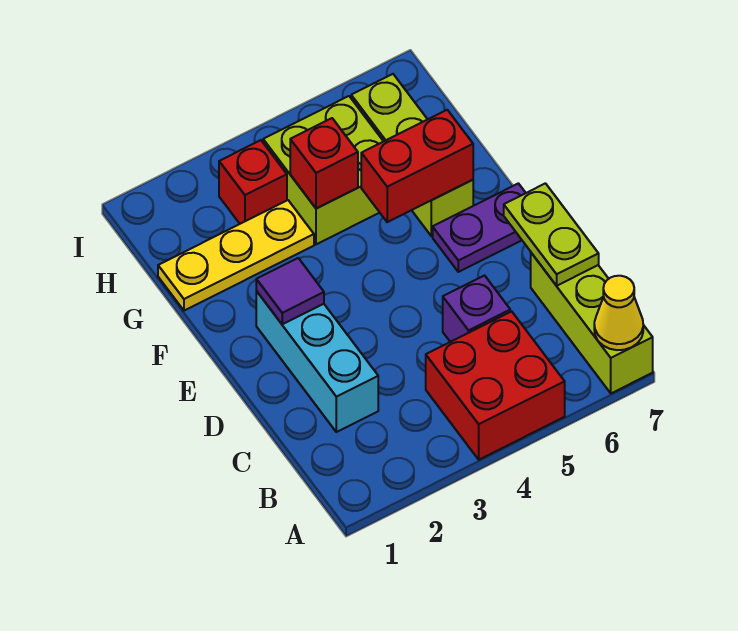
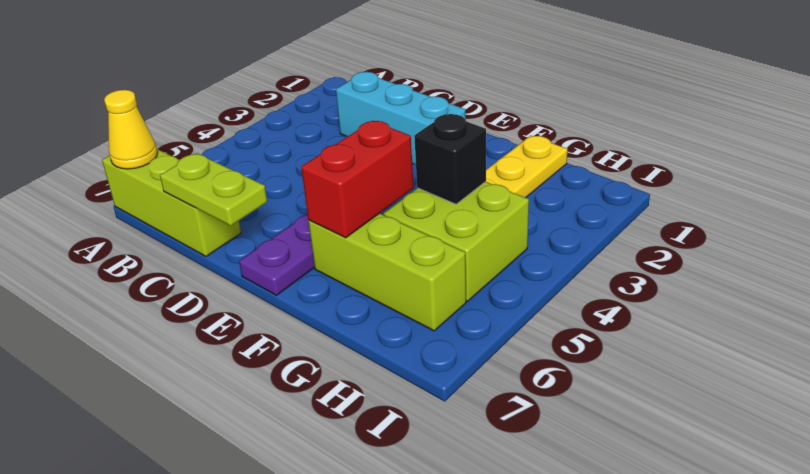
red 2x2 brick [426,311,565,460] -> none
purple 1x1 brick [443,276,510,342] -> none
purple 1x1 tile [256,258,324,324] -> none
red 1x1 brick [290,118,358,209] -> black 1x1 brick [414,114,486,204]
red 1x1 brick [219,140,287,224] -> none

